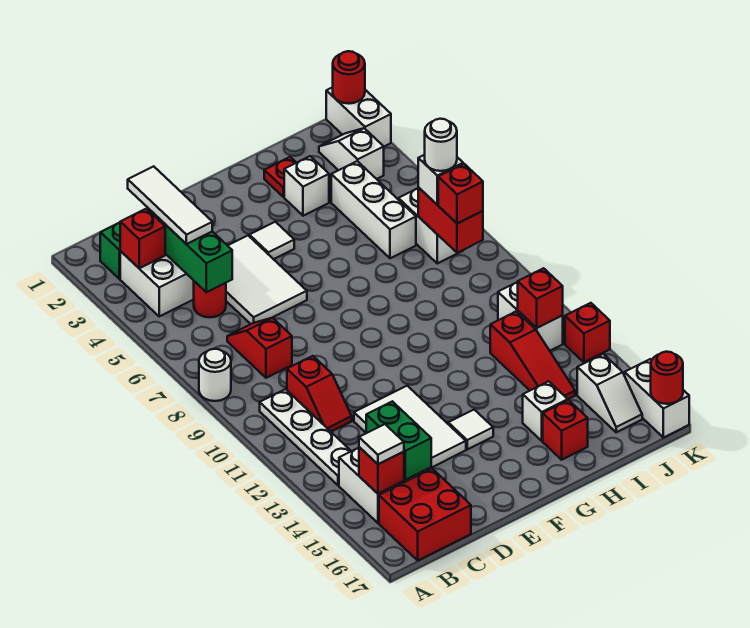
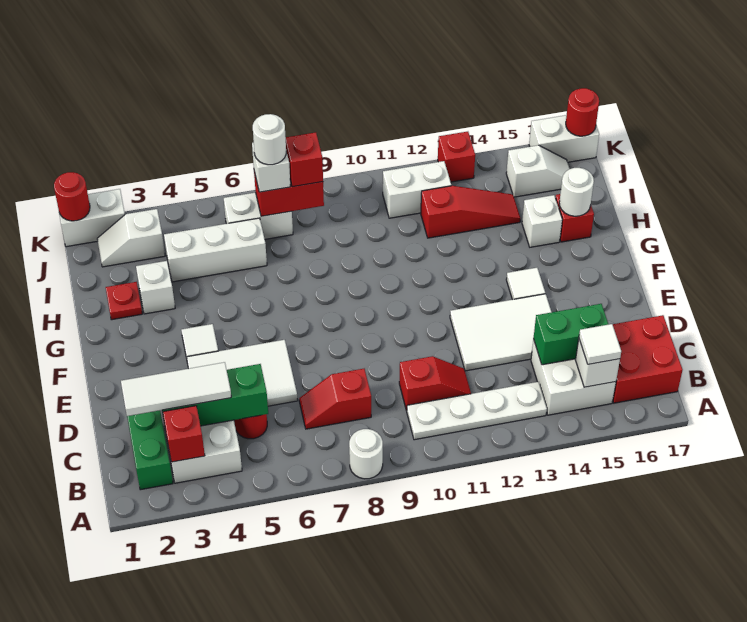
red 1x1 brick [359,447,404,494] -> white 1x1 brick [576,340,620,387]
none -> white 1x1 round brick [559,168,594,216]
red 1x1 brick [518,268,563,328] -> none

